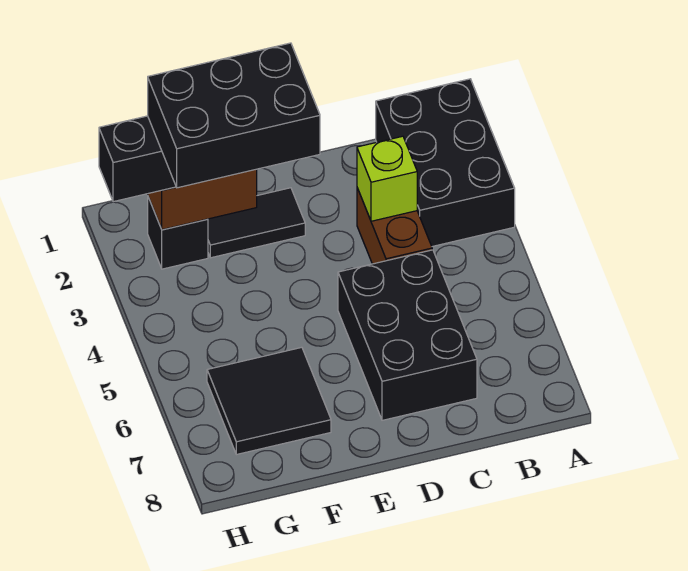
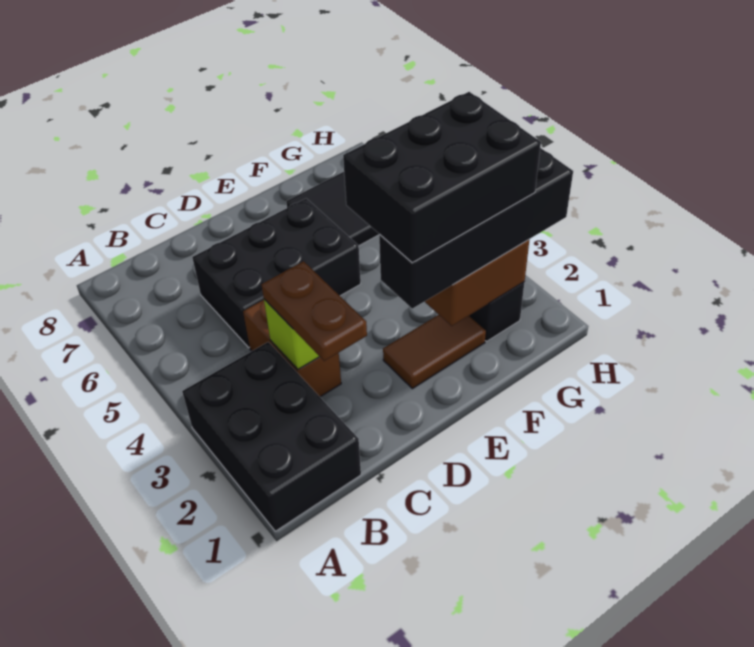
none -> brown 1x2 plate [261,261,367,361]
black 2x3 brick [338,250,477,420] -> black 2x3 brick turned to [192,198,361,348]
black 1x2 tile [208,188,305,258] -> brown 1x2 tile [383,315,486,388]

